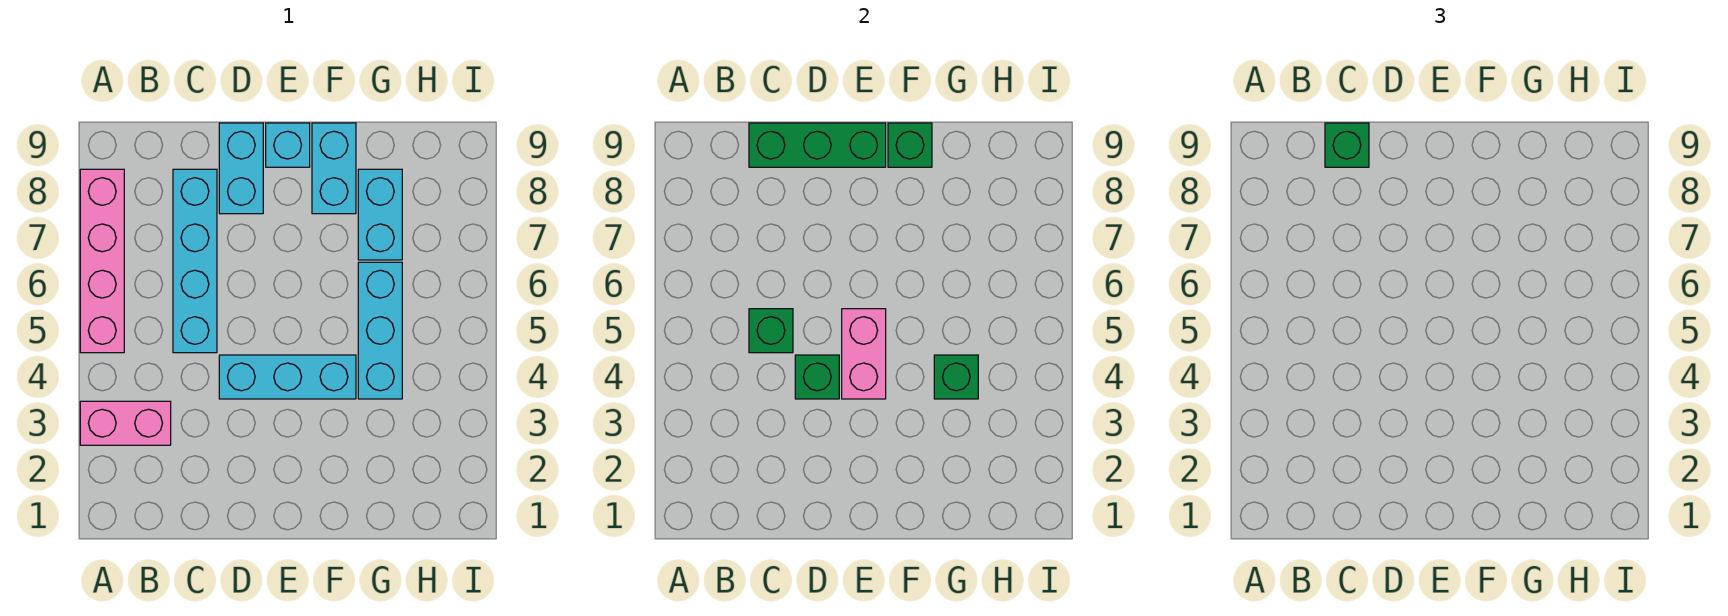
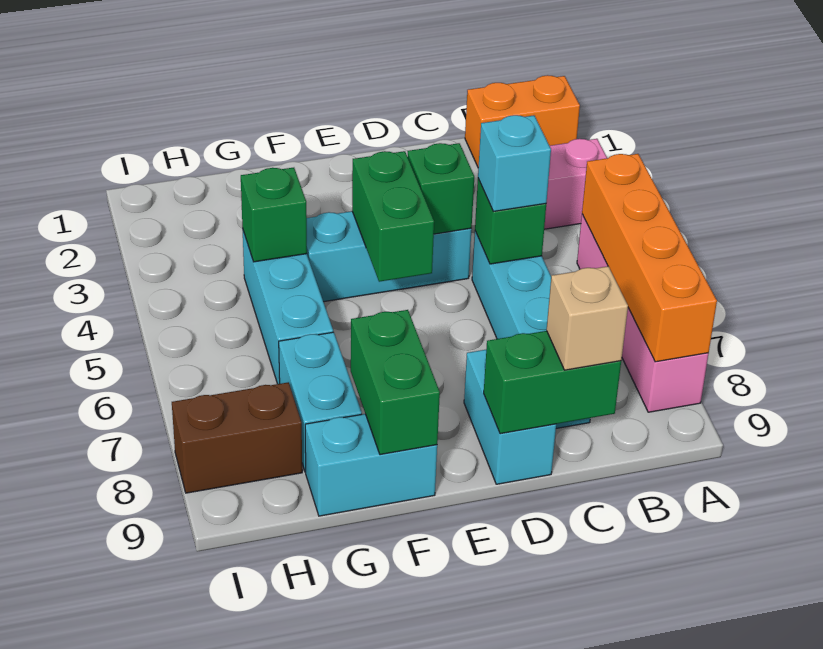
none -> orange 1x2 brick [465,75,580,167]
none -> orange 1x4 brick [582,154,717,362]
green 1x3 brick [749,123,886,167] -> green 1x2 brick [484,331,621,434]
green 1x1 brick [1325,123,1369,167] -> tan 1x1 brick [547,266,628,370]
pink 1x2 brick [842,309,886,399] -> green 1x2 brick [352,151,434,282]
cyan 1x1 brick [266,123,310,167] -> cyan 1x1 brick moved to [478,115,551,211]
cyan 1x2 brick [312,123,356,214] -> cyan 1x2 brick turned to [305,414,437,516]
green 1x1 brick [888,123,932,167] -> green 1x2 brick [351,310,440,455]
none -> brown 1x2 brick [172,382,302,493]

